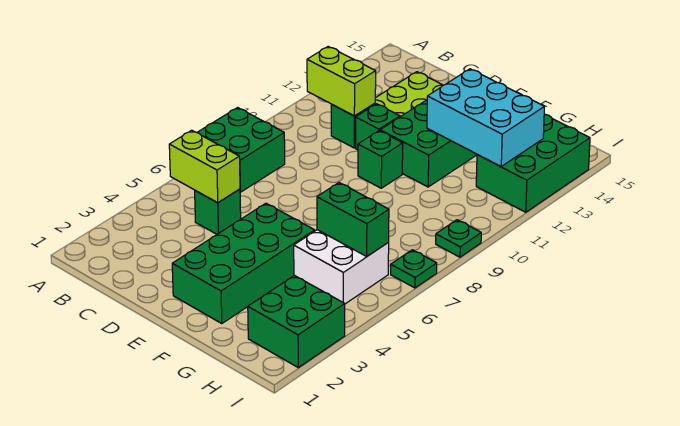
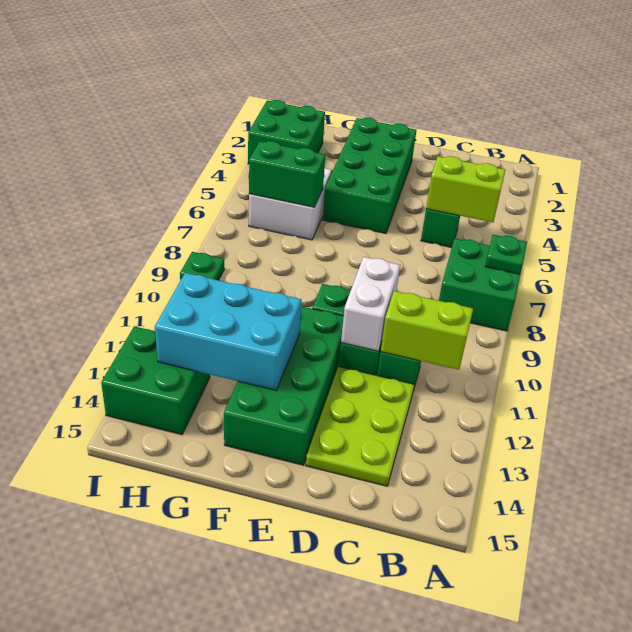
none -> white 1x2 brick [341,257,400,351]
green 2x3 brick [476,114,590,212] -> green 2x2 brick [101,326,210,435]
green 1x1 plate [391,250,437,288] -> green 1x1 plate moved to [485,235,527,274]

